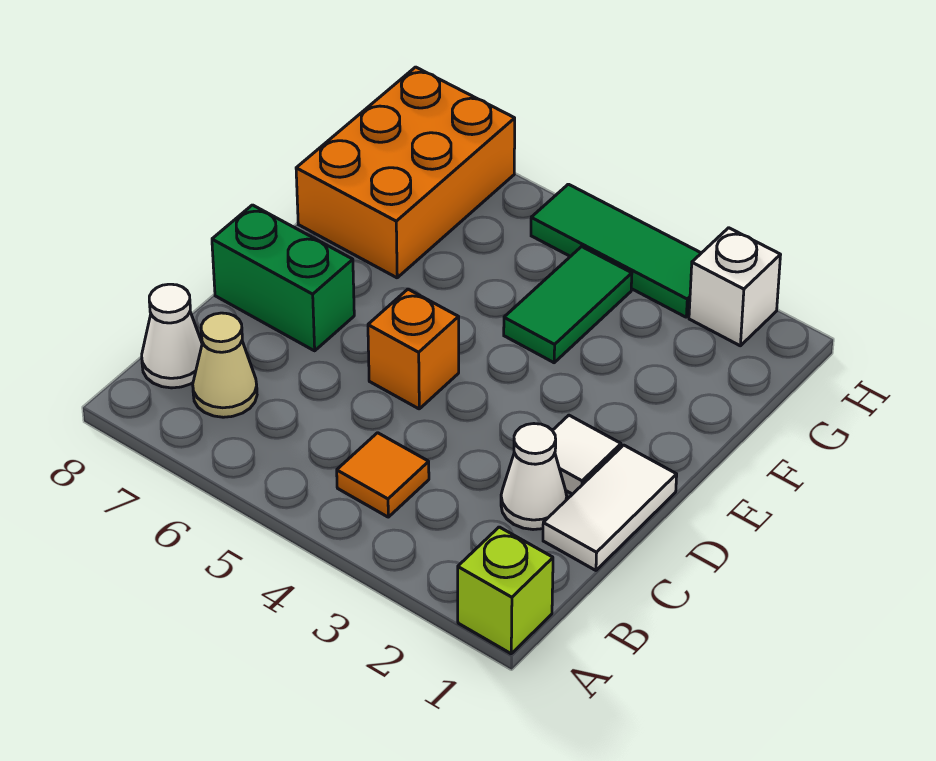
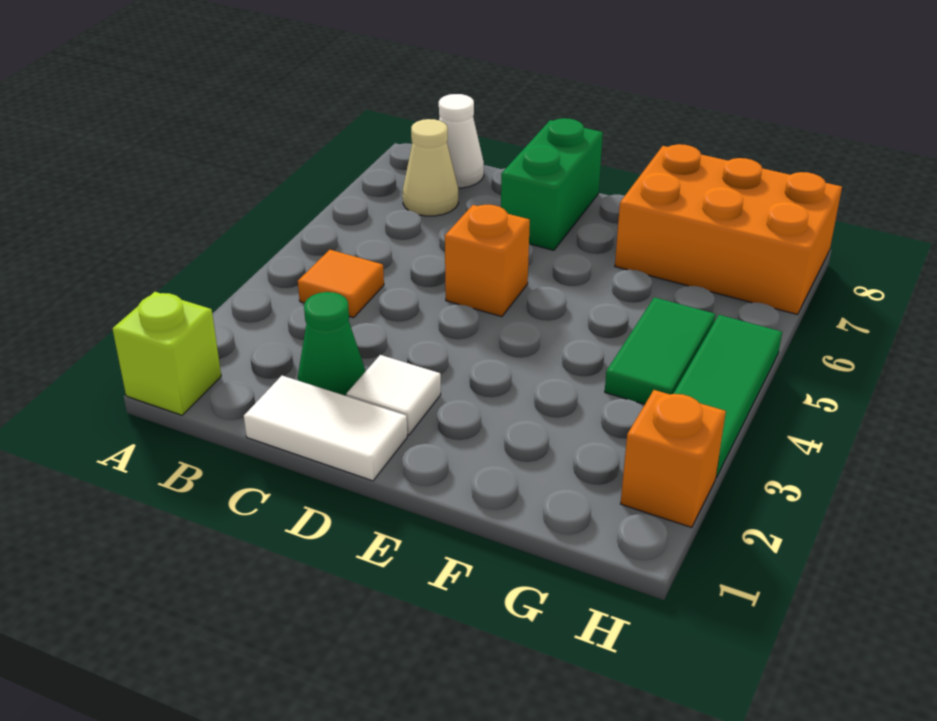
white 1x1 cone [501,424,567,530] -> green 1x1 cone [298,292,365,396]
green 1x2 tile [504,247,632,363] -> green 1x2 tile turned to [605,297,715,404]
white 1x1 brick [689,228,780,346] -> orange 1x1 brick [621,390,726,527]

